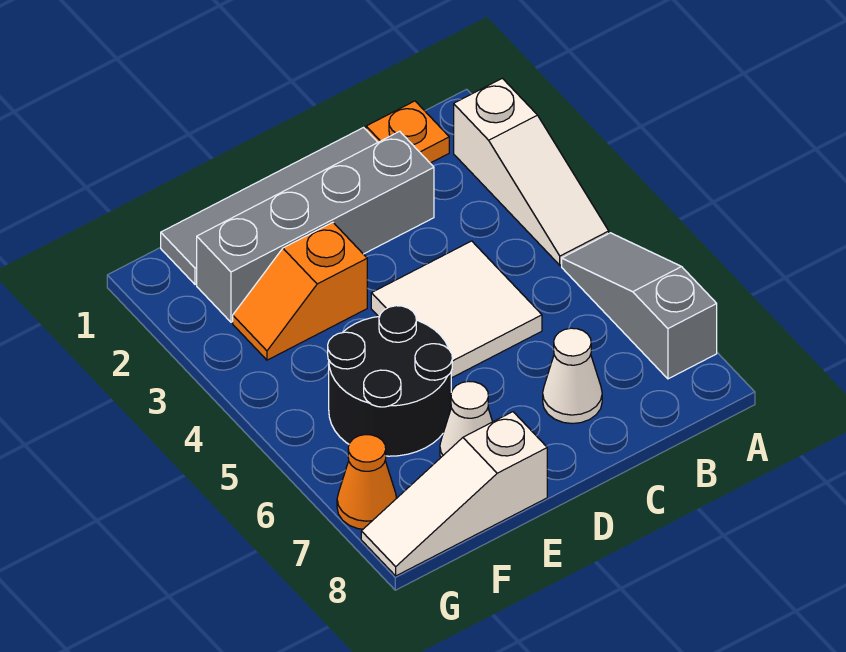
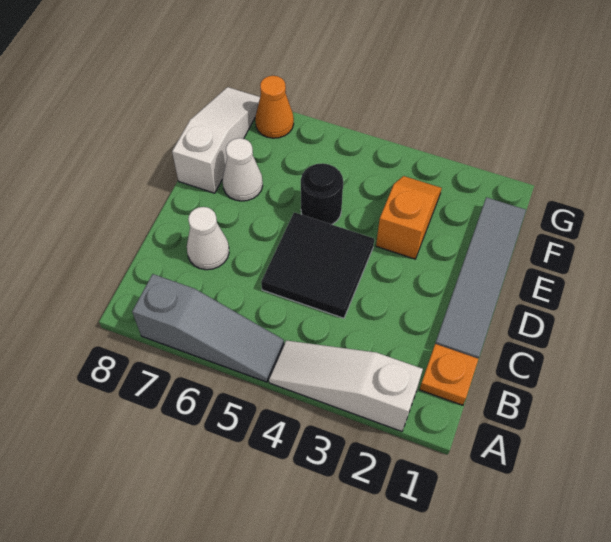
grey 1x4 brick [197,131,434,322] -> none
white 2x2 tile [371,241,542,378] -> black 2x2 tile [261,212,374,318]
black 2x2 round brick [328,306,452,456] -> black 1x1 round brick [301,163,343,224]

